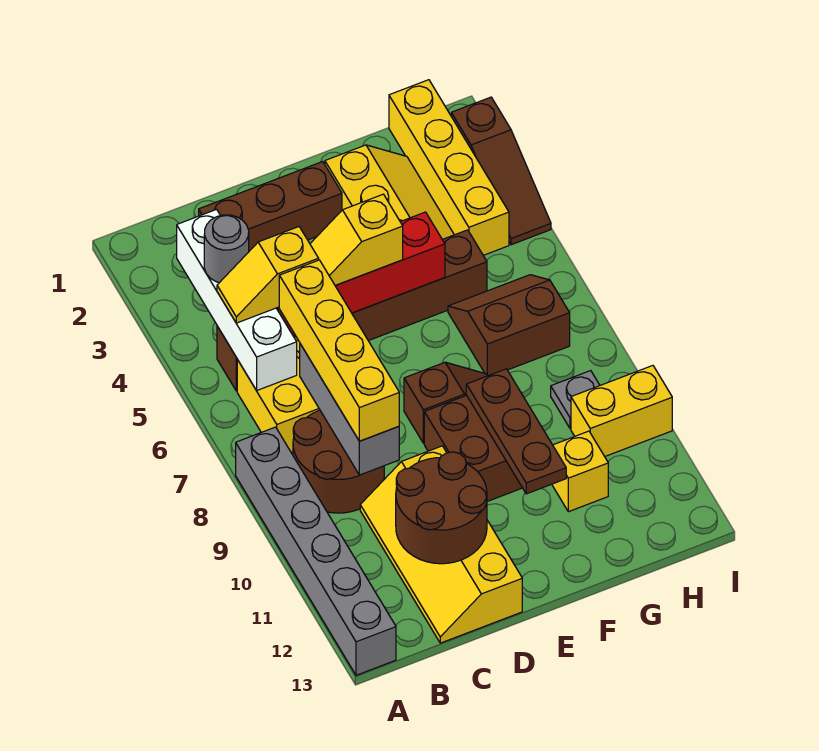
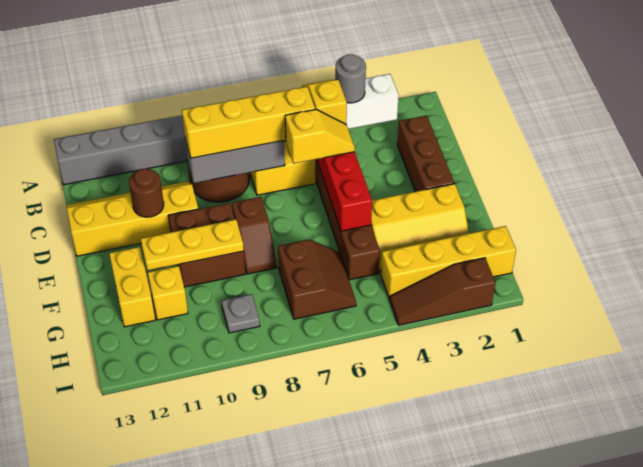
brown 2x2 round brick [396,452,487,564] -> brown 1x1 round brick [129,169,164,217]
yellow 1x2 slope [310,194,403,286] -> yellow 1x2 slope turned to [285,109,355,164]
brown 1x3 plate [466,369,566,494] -> yellow 1x3 plate [141,219,244,270]
yellow 1x2 brick [571,366,672,456] -> yellow 1x2 brick moved to [109,247,155,327]

